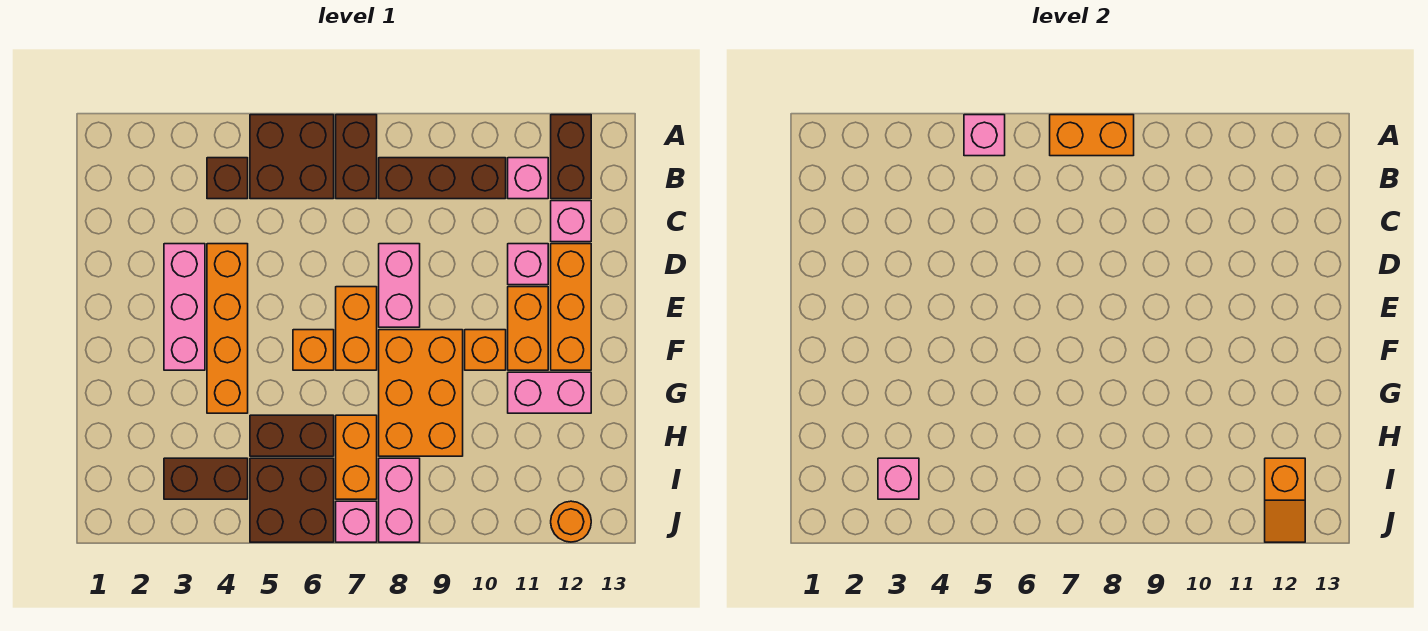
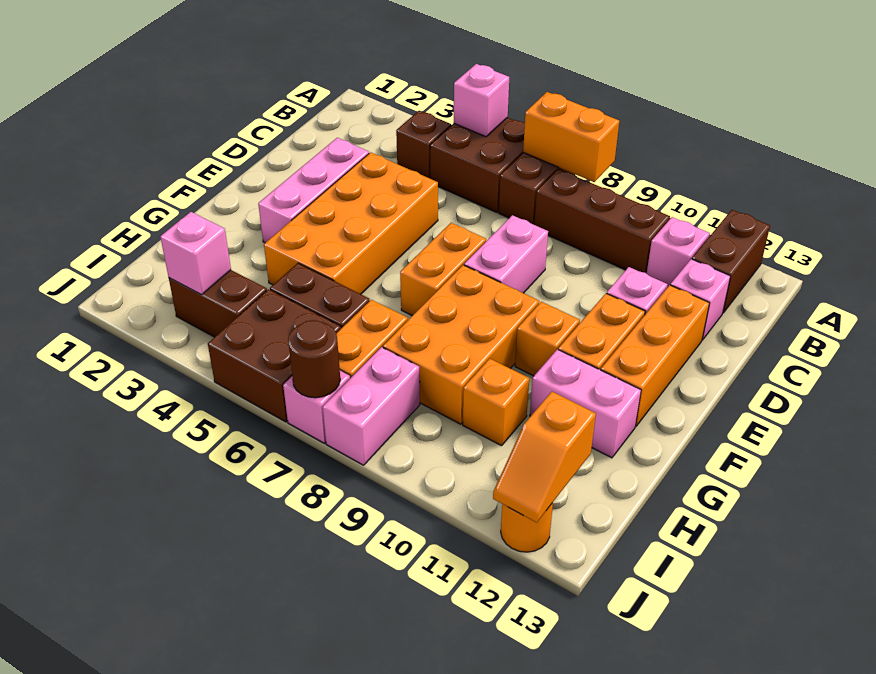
orange 1x4 brick [207,244,248,413] -> orange 2x4 brick [264,152,438,294]
orange 1x1 brick [293,330,334,370] -> orange 1x1 brick moved to [463,359,529,446]
none -> brown 1x1 round brick [288,320,340,398]

